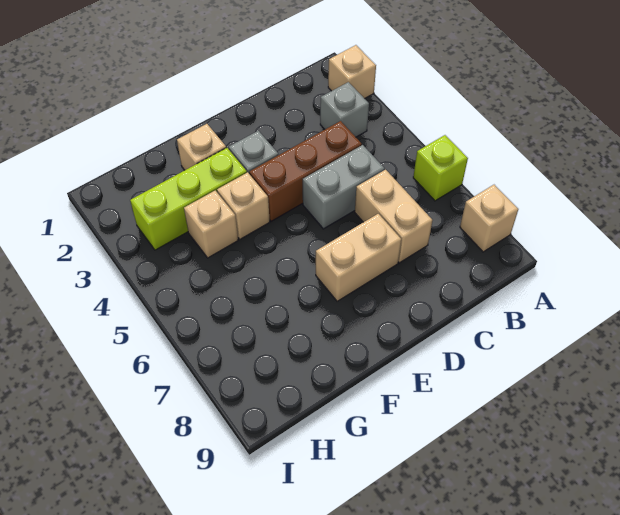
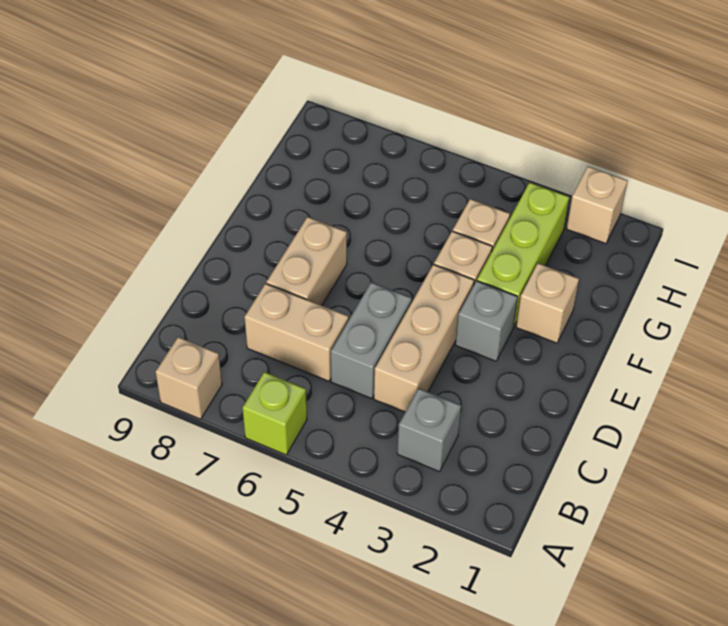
tan 1x1 brick [328,45,376,99] -> tan 1x1 brick moved to [567,166,628,244]
brown 1x3 brick [249,121,362,221] -> tan 1x3 brick [374,264,474,412]

